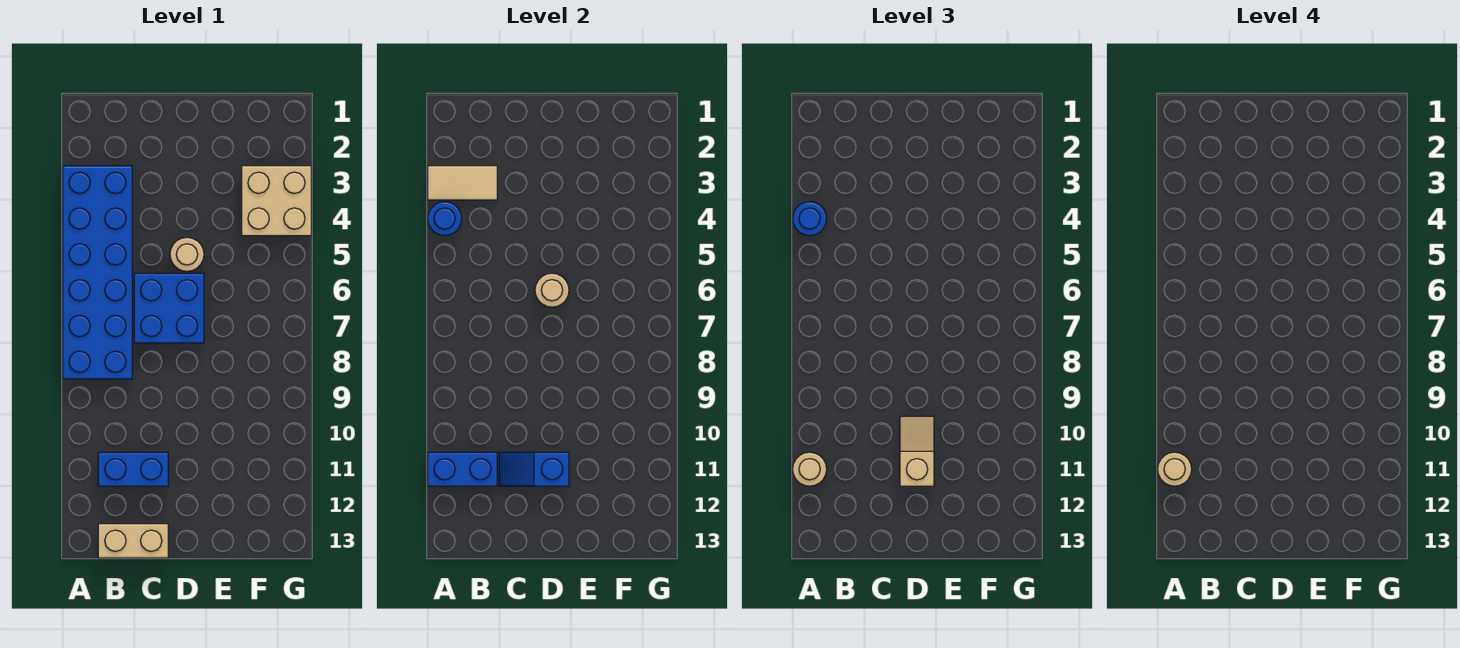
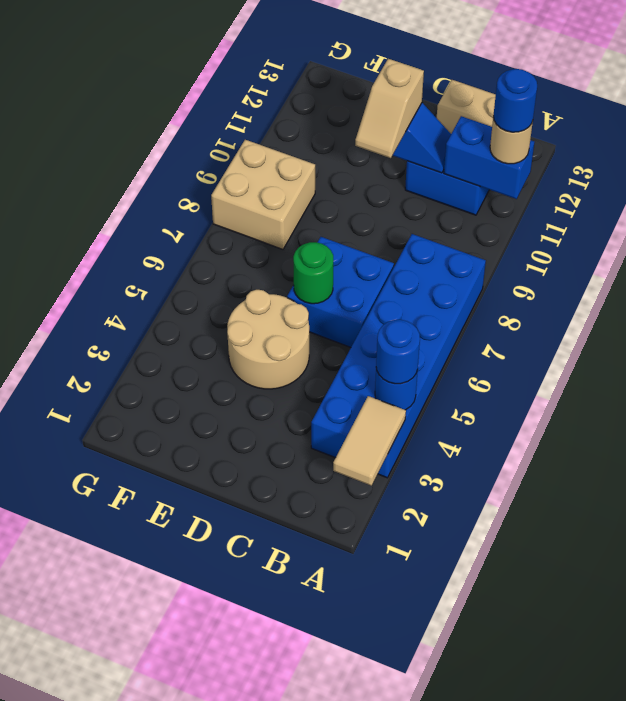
tan 1x2 tile [428,166,497,200] -> tan 1x2 tile turned to [333,396,406,486]
tan 1x1 round brick [1158,452,1192,486] -> blue 1x1 round brick [494,69,537,132]
tan 1x1 round brick [170,237,204,271] -> tan 2x2 round brick [227,290,309,389]
tan 1x1 round brick [535,273,569,307] -> green 1x1 round brick [293,242,333,304]
tan 2x2 brick [242,166,311,236] -> tan 2x2 brick moved to [211,140,315,249]

